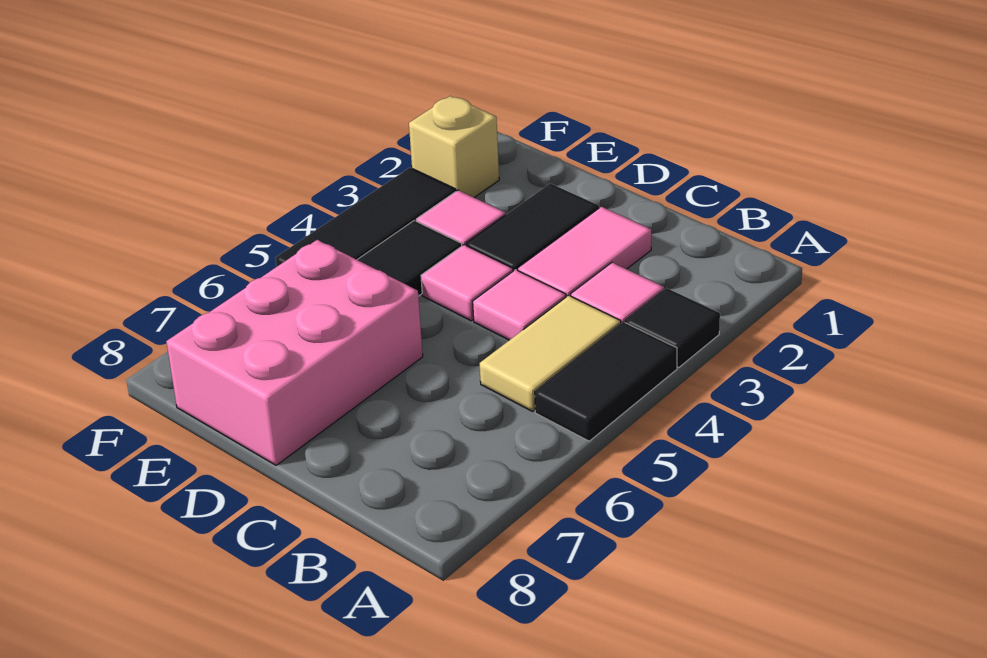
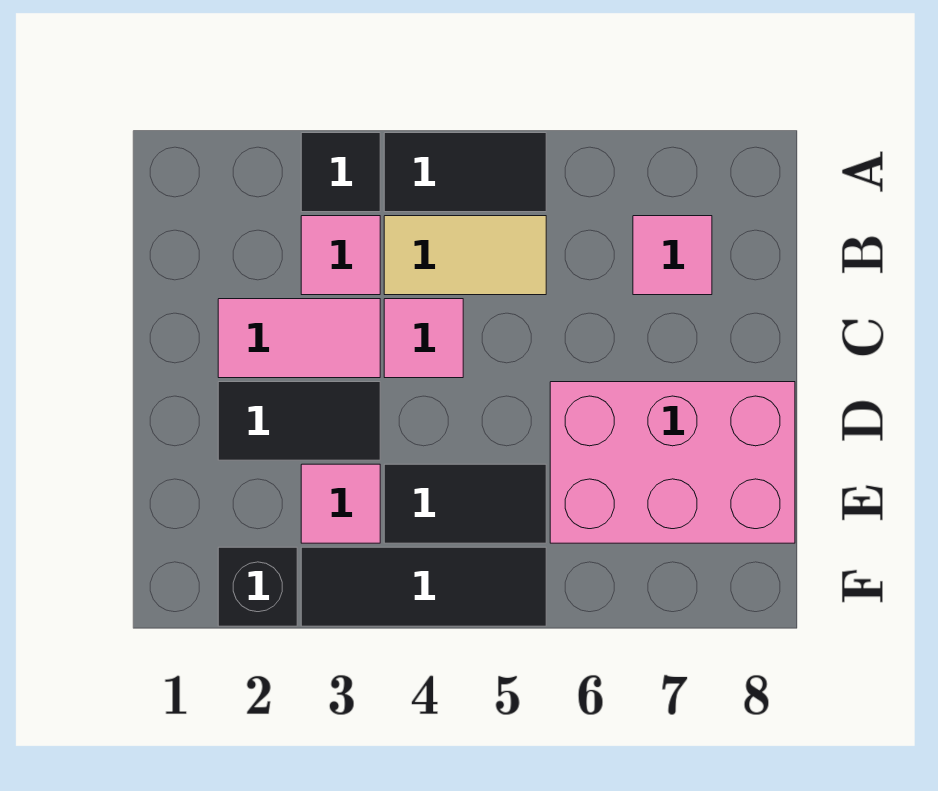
pink 1x1 tile [421,245,513,321] -> pink 1x1 tile moved to [633,216,712,295]
tan 1x1 brick [409,96,499,198] -> black 1x1 brick [218,547,297,626]

